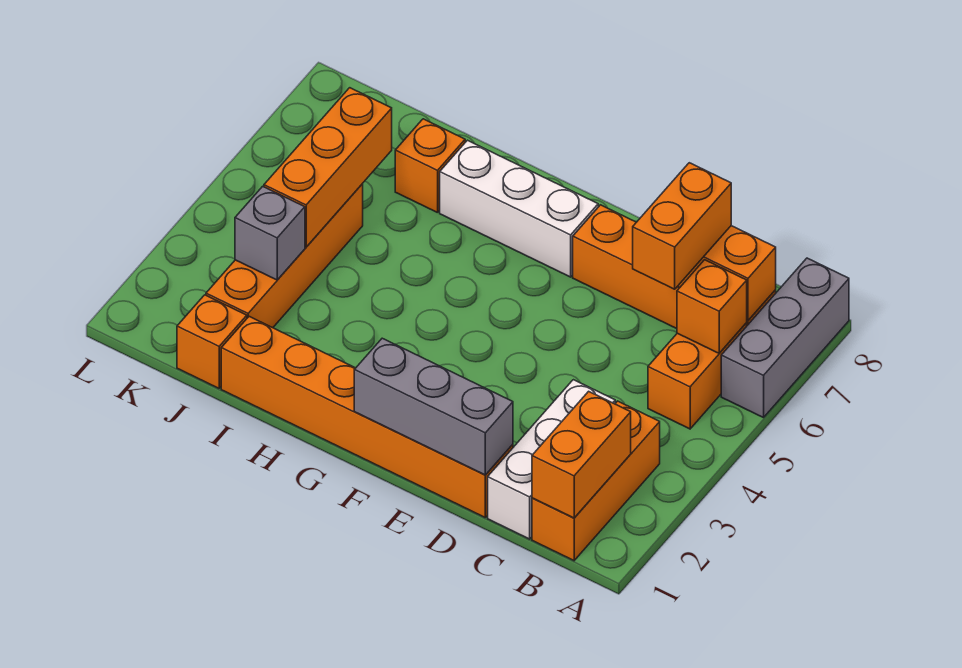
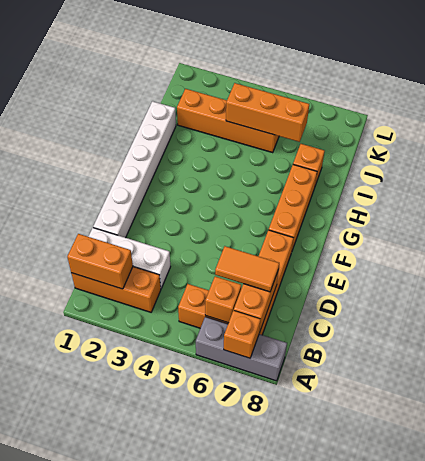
orange 1x2 brick [633,163,731,289] -> orange 1x2 tile [215,246,279,292]
orange 1x6 brick [221,317,513,517] -> white 1x6 brick [93,101,176,238]
grey 1x3 brick [354,338,513,475] -> none
white 1x3 brick [440,140,598,277] -> orange 1x3 brick [269,165,317,250]
orange 1x1 brick [177,295,247,388] -> orange 1x1 brick moved to [224,310,261,358]
grey 1x1 brick [235,186,305,280] -> none

